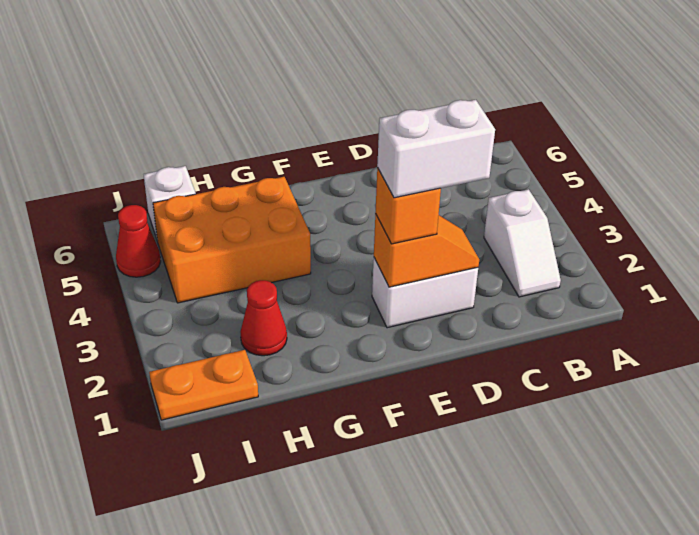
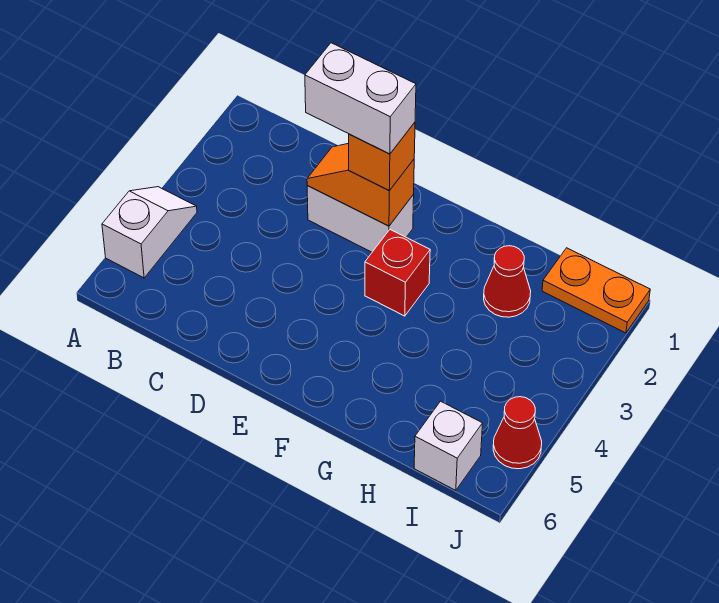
white 1x2 slope [484,189,561,297] -> white 1x2 slope moved to [102,187,197,278]
none -> red 1x1 brick [365,230,430,316]
orange 2x3 brick [153,177,311,303] -> none

